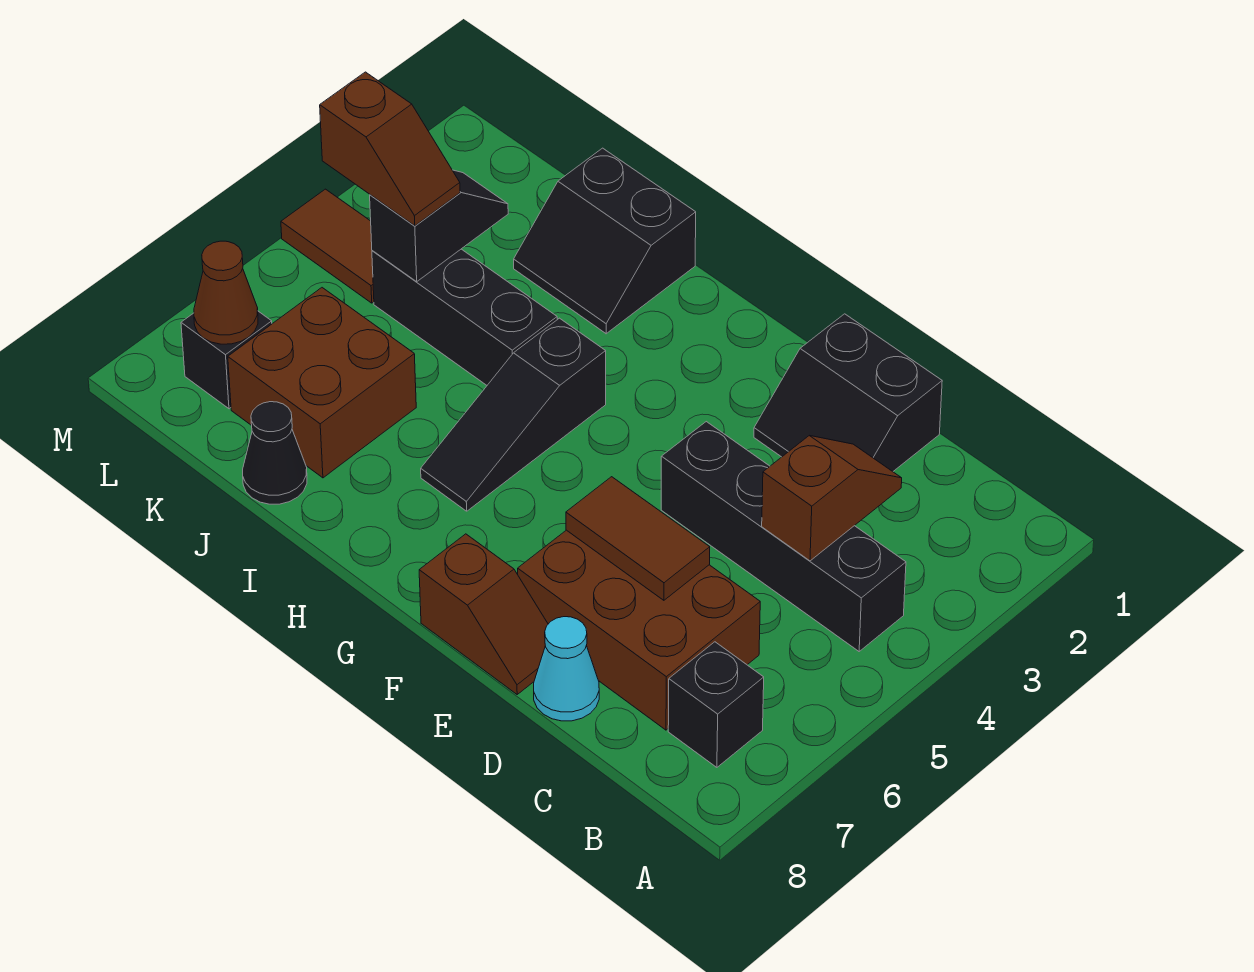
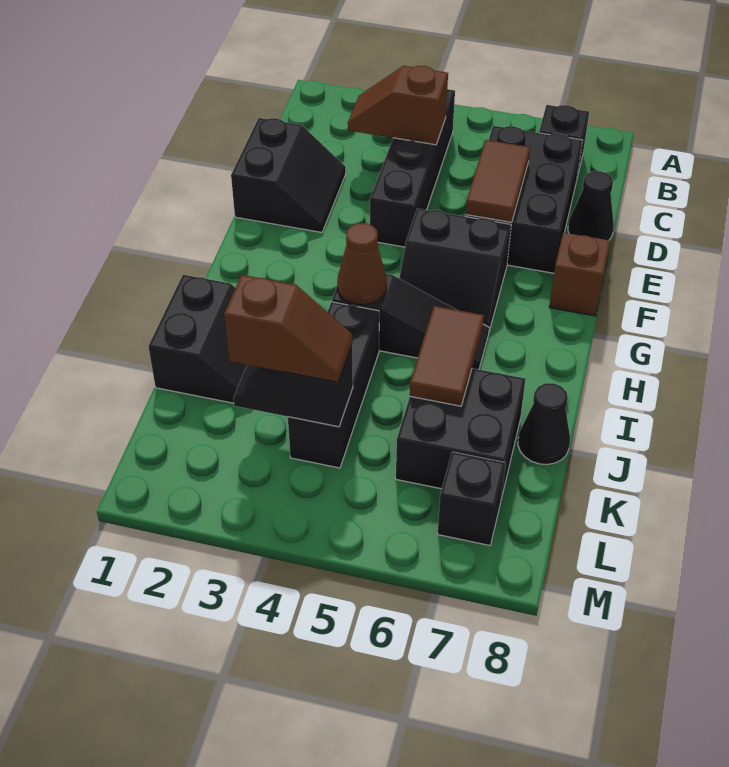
brown 2x3 brick [518,530,760,730] -> black 2x3 brick [465,126,583,273]
cyan 1x1 cone [534,617,599,721] -> black 1x1 cone [568,171,614,240]
none -> black 2x2 slope [399,208,511,331]
brown 2x2 brick [228,288,416,478] -> black 2x2 brick [396,368,526,499]
brown 1x2 slope [320,72,460,226] -> brown 1x2 slope turned to [224,275,352,382]
brown 1x2 tile [281,189,374,303] -> brown 1x2 tile moved to [410,306,484,406]
brown 1x1 cone [194,241,258,344] -> brown 1x1 cone moved to [337,223,387,305]

